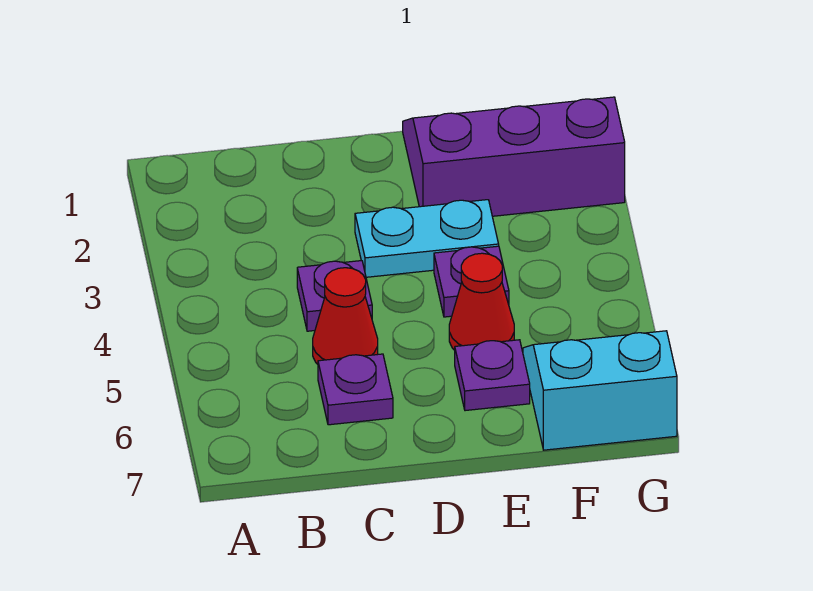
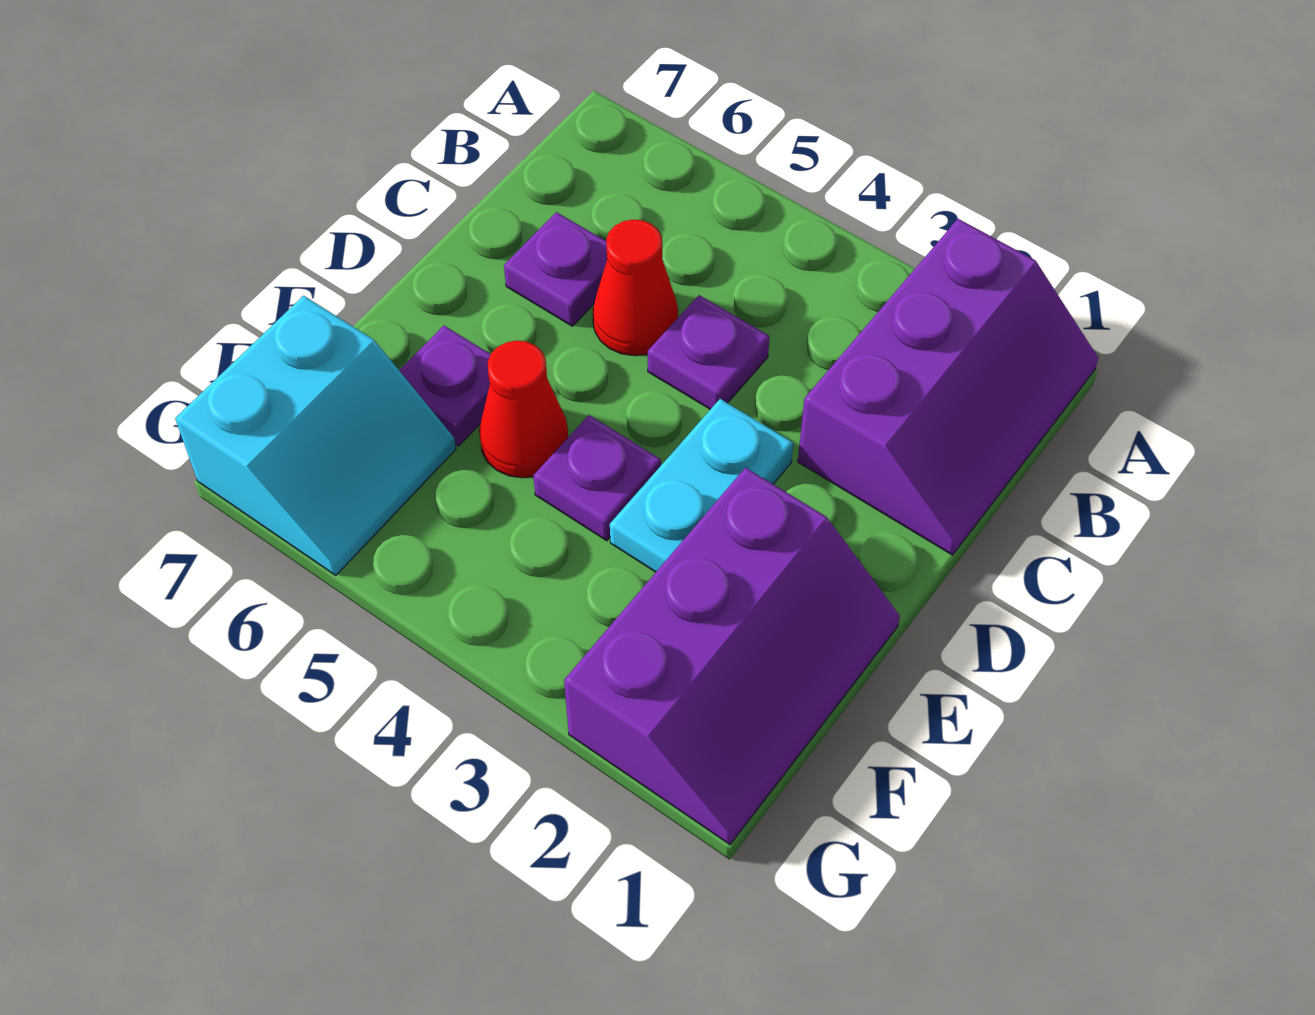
none -> purple 2x3 slope [798,219,1098,555]

